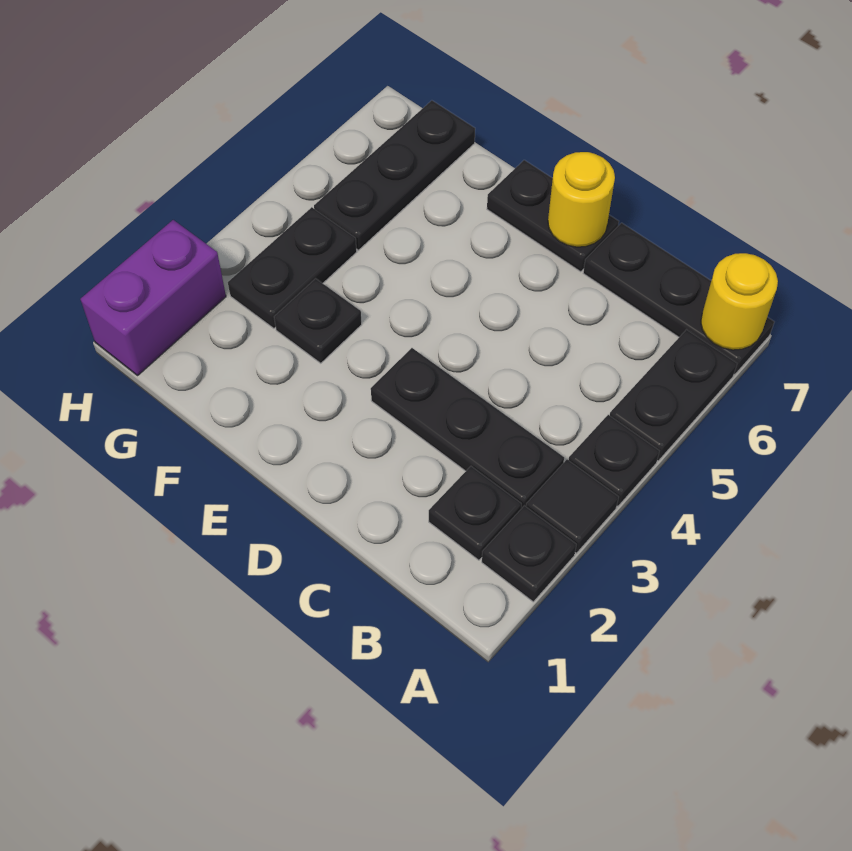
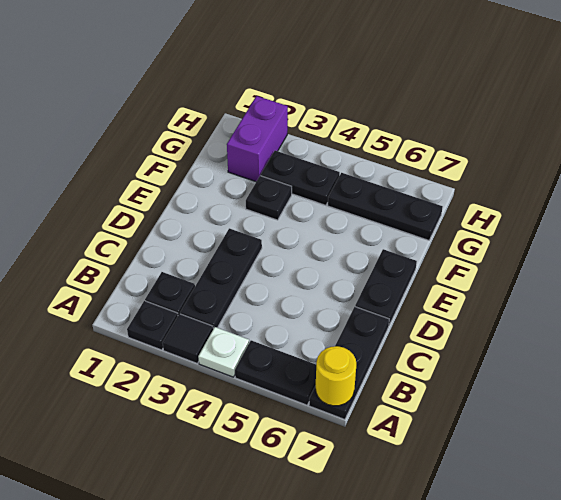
black 1x1 plate [569,415,660,506] -> white 1x1 plate [198,327,249,377]
yellow 1x1 round brick [548,152,615,247] -> none
purple 1x2 brick [80,220,226,375] -> purple 1x2 brick turned to [227,96,288,182]

